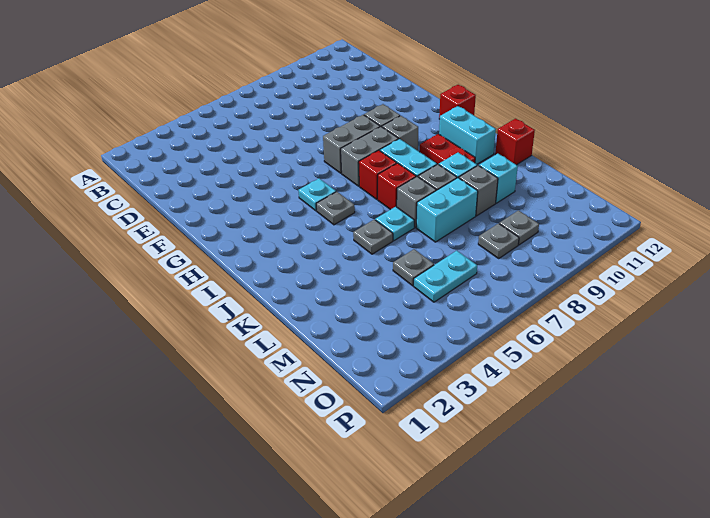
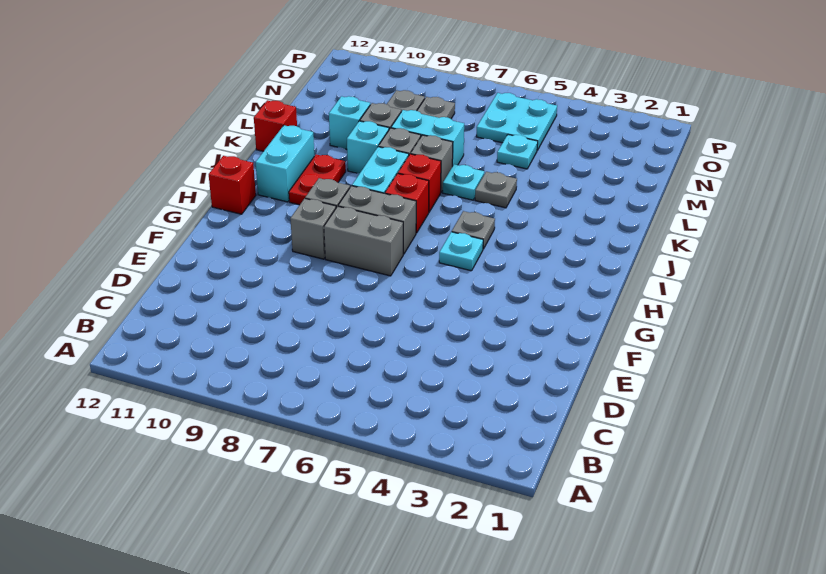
grey 1x1 plate [393,249,434,286] -> cyan 1x1 plate [497,135,538,169]
cyan 1x2 plate [414,251,477,302] -> cyan 2x2 plate [476,93,557,150]

